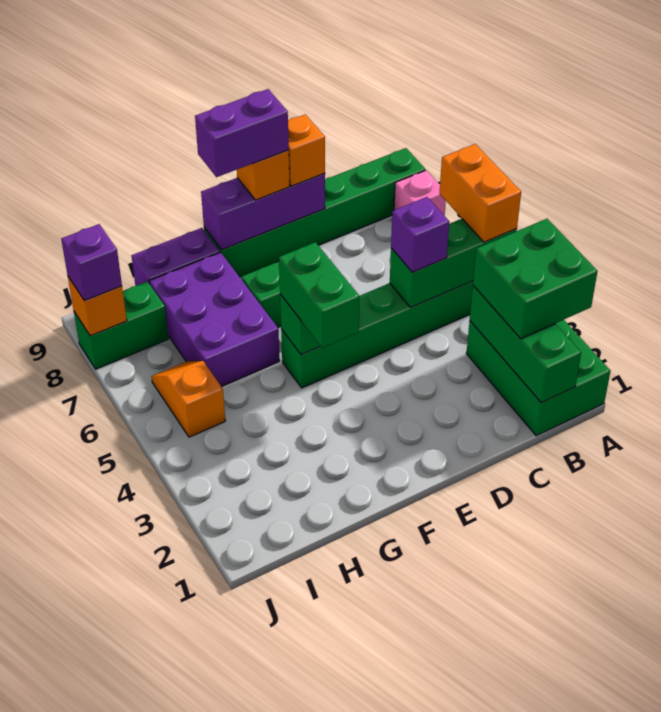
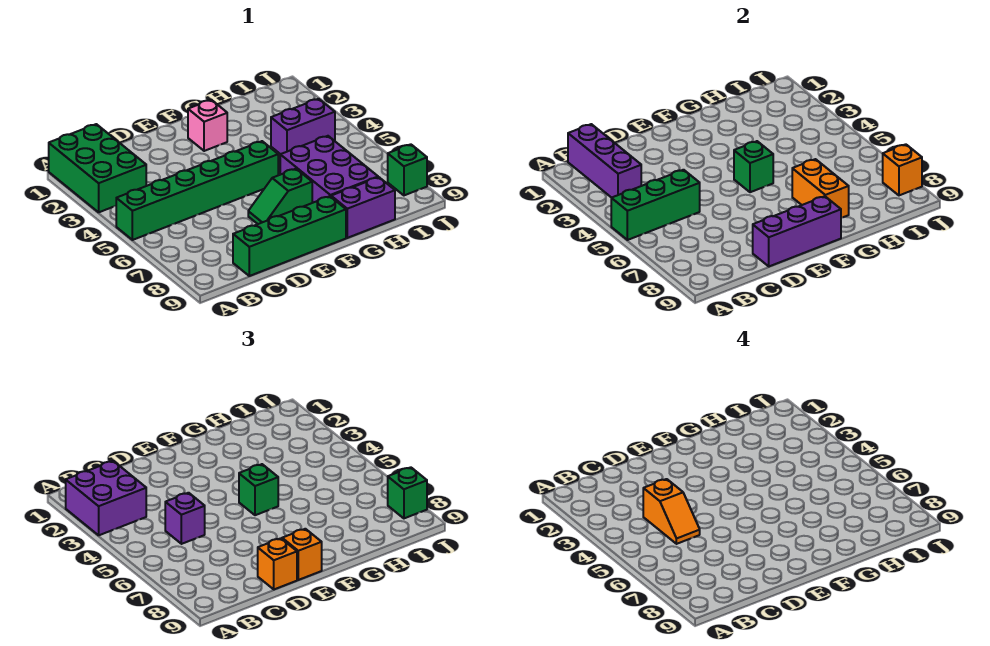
green 2x2 brick [473,219,597,339] -> purple 2x2 brick [66,461,146,535]
orange 1x2 brick [439,144,521,242] -> orange 1x2 brick moved to [792,159,849,218]
pink 1x1 brick [394,170,446,216] -> pink 1x1 brick moved to [188,100,227,151]
green 1x6 brick [204,148,425,277] -> green 1x4 brick [233,196,346,276]
green 1x3 brick [470,286,581,403] -> purple 1x3 brick [568,124,641,198]
purple 1x2 brick [195,89,289,177] -> purple 1x2 brick moved to [271,99,335,154]
green 1x2 brick [279,242,359,348] -> green 1x1 brick [239,464,278,515]
orange 1x2 slope [152,361,225,437] -> orange 1x2 slope moved to [643,479,700,544]
green 1x2 brick [74,281,168,369] -> green 1x1 brick [388,144,427,195]
purple 1x1 brick [61,224,122,301] -> green 1x1 brick [388,467,427,518]

